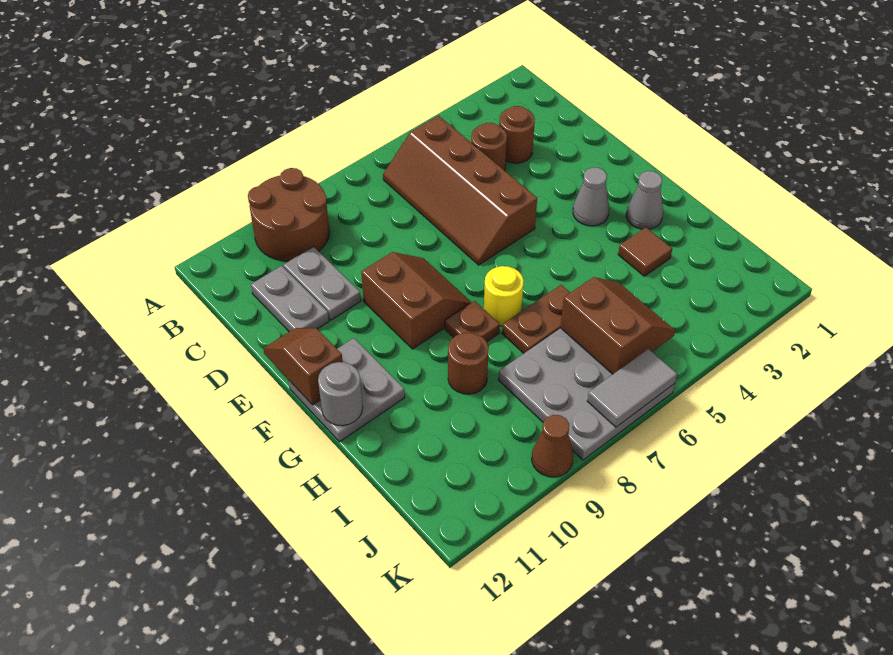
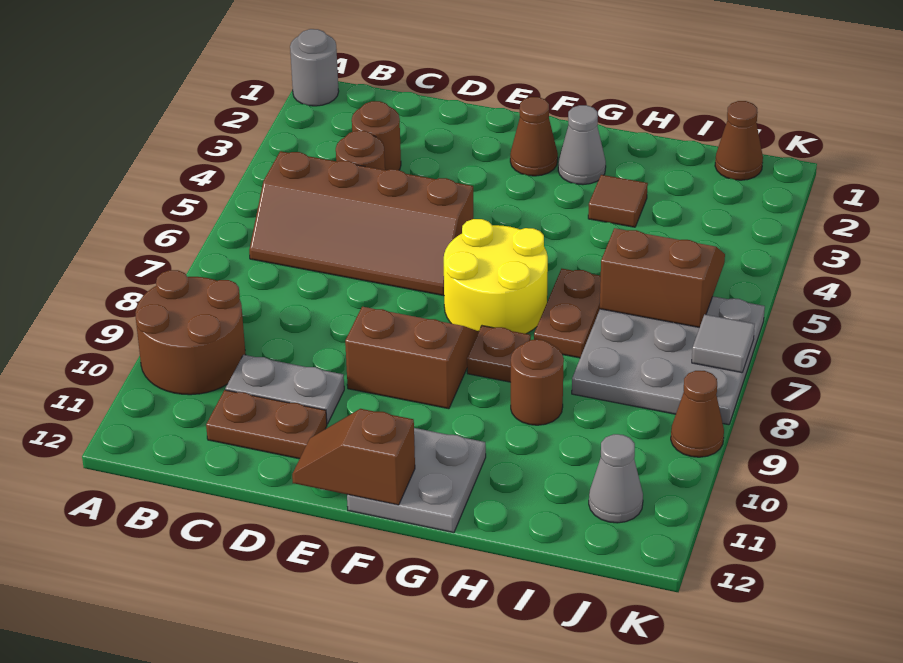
grey 1x2 plate [251,266,329,332] -> brown 1x2 plate [206,390,327,459]
none -> brown 1x1 cone [510,97,558,176]
grey 1x1 cone [573,167,609,226] -> grey 1x1 cone moved to [589,434,643,523]
yellow 1x1 round brick [484,266,524,326] -> yellow 2x2 round brick [444,219,548,334]
grey 1x1 round brick [318,362,363,426] -> grey 1x1 round brick moved to [290,29,339,106]
none -> brown 1x1 cone [715,101,763,180]
grey 1x2 tile [587,349,677,427] -> grey 1x1 tile [692,314,755,373]

